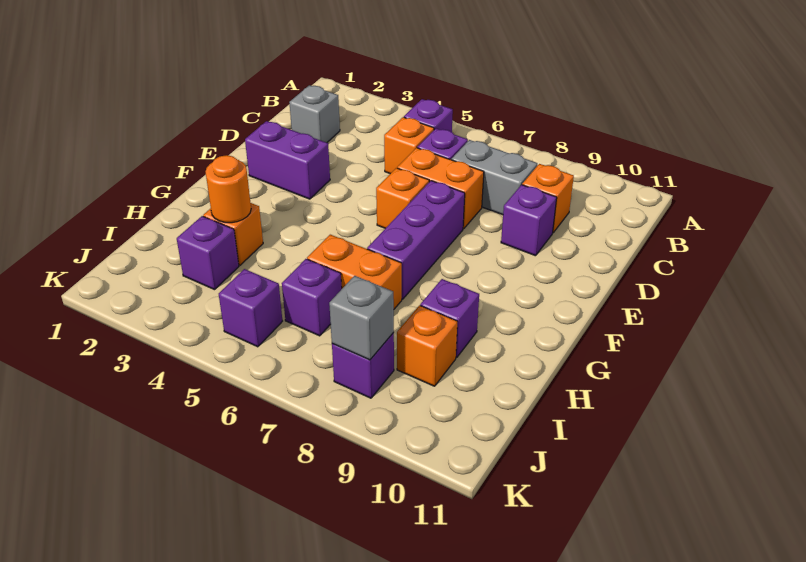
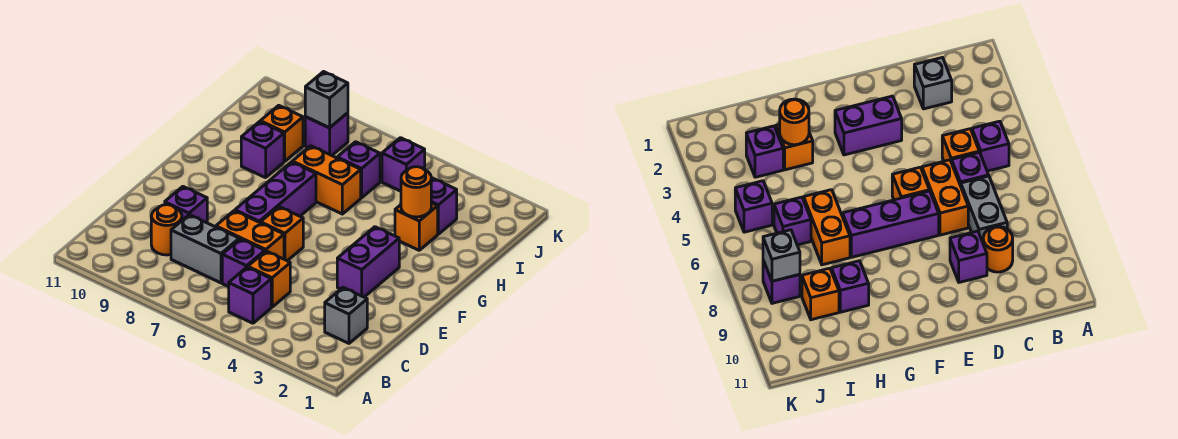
orange 1x1 brick [522,164,574,233] -> orange 1x1 round brick [151,205,182,255]
purple 1x2 brick [245,121,330,199] -> purple 1x2 brick turned to [337,227,399,297]

